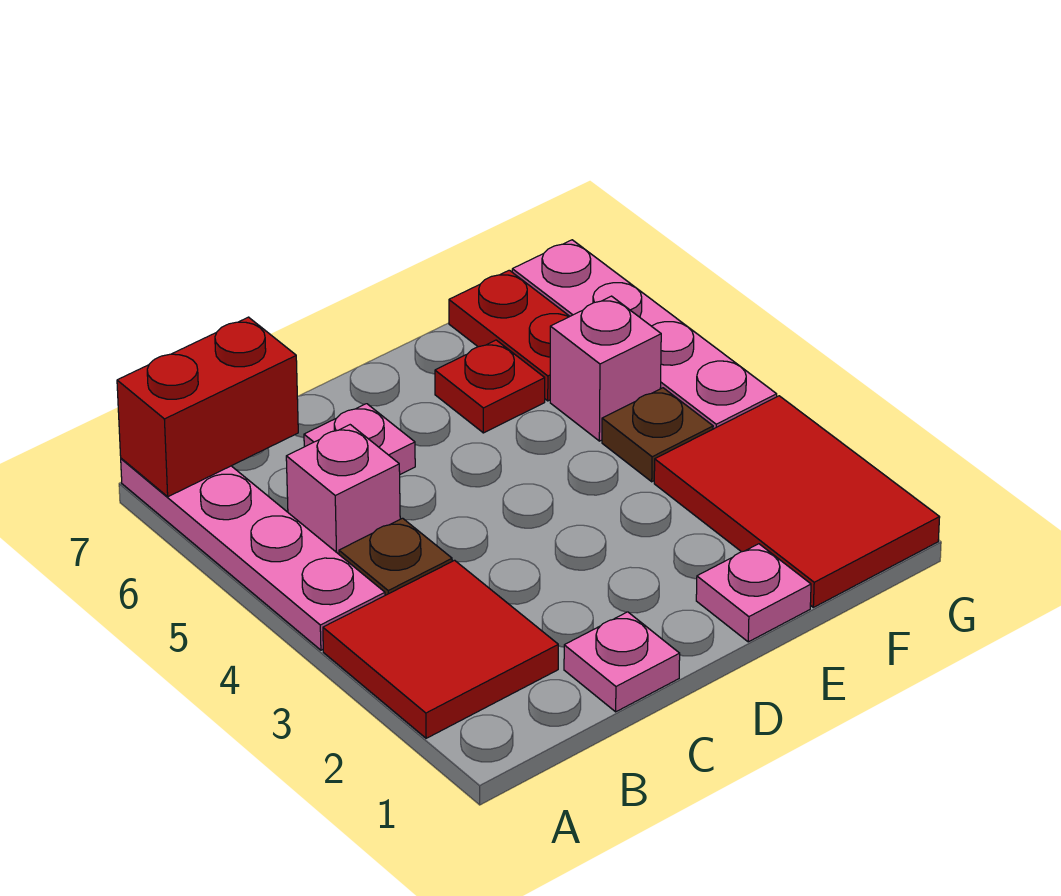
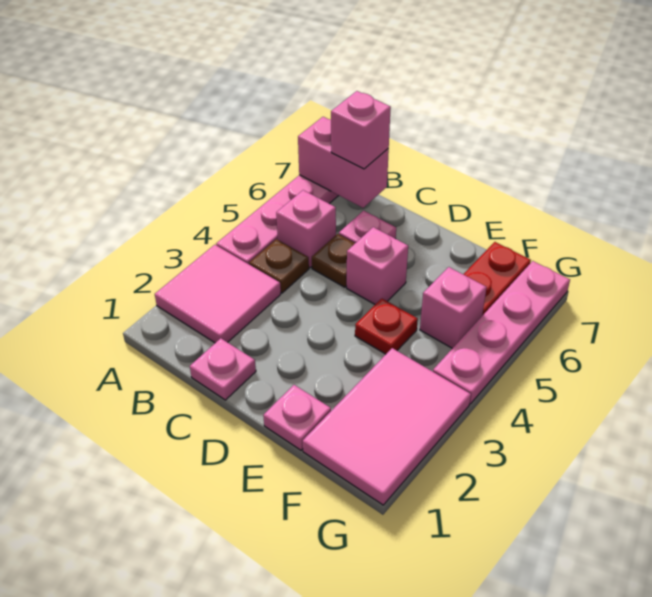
red 2x2 tile [323,560,558,738] -> pink 2x2 tile [155,245,281,343]
red 1x2 brick [117,317,298,497] -> pink 1x2 brick [298,117,389,208]
none -> pink 1x1 brick [331,91,391,169]
none -> pink 1x1 brick [347,227,408,304]
red 1x1 plate [435,340,545,433] -> red 1x1 plate moved to [355,299,418,354]
red 2x3 tile [654,396,940,607] -> pink 2x3 tile [303,348,471,505]
brown 1x1 plate [602,388,713,482] -> brown 1x1 plate moved to [312,234,355,287]

